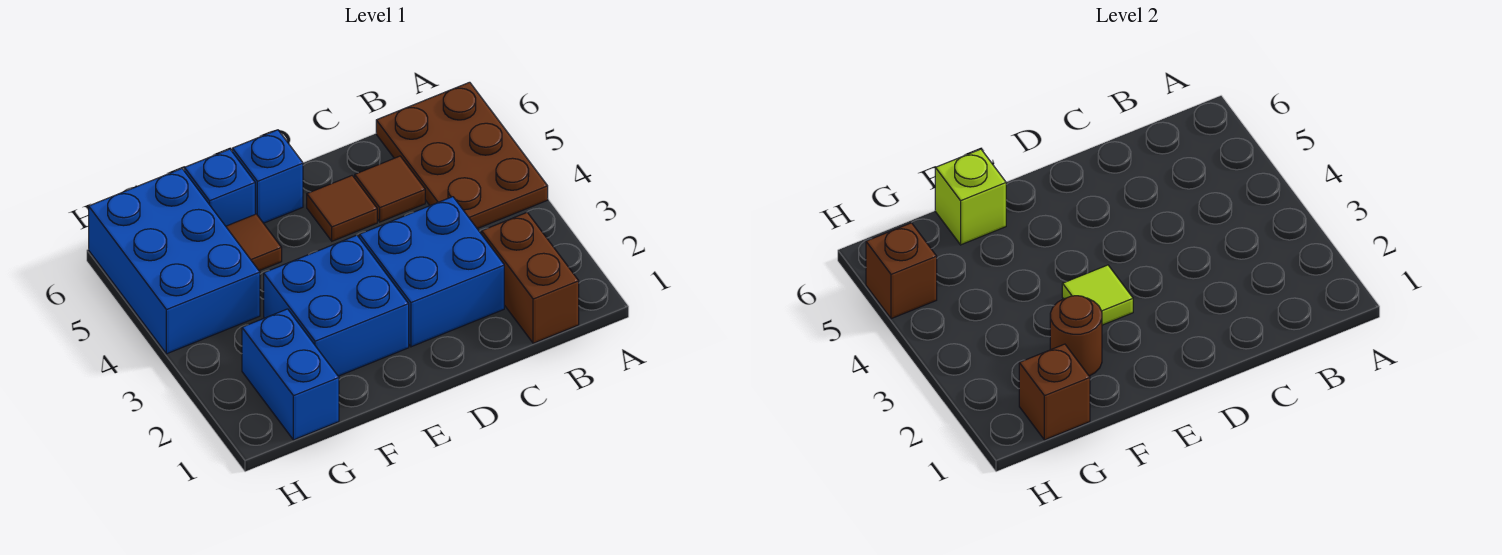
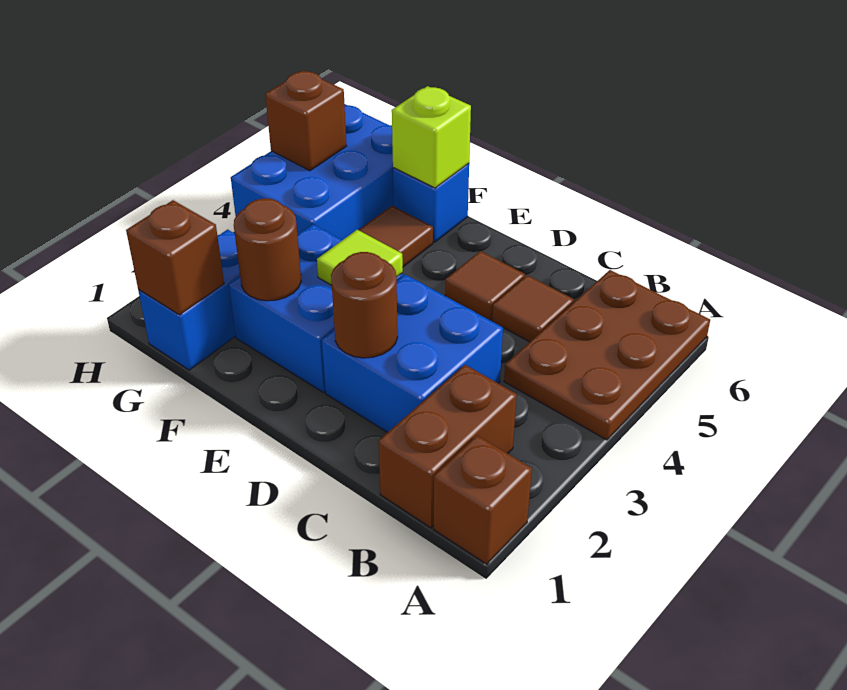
none -> brown 1x1 brick [434,436,532,564]
none -> brown 1x1 round brick [331,252,398,358]
blue 1x1 brick [232,130,303,223] -> none

